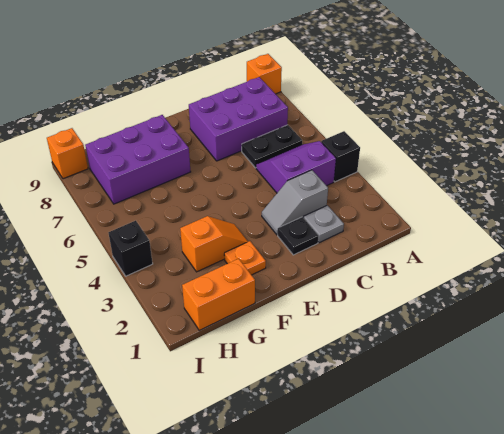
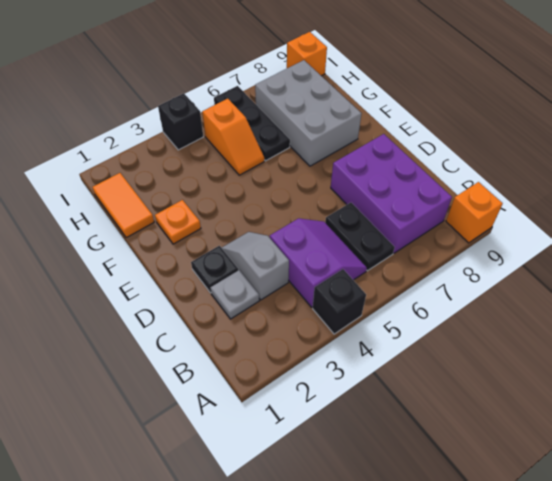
orange 1x2 slope [180,216,248,272] -> orange 1x2 slope moved to [202,99,264,175]
purple 2x3 brick [85,115,191,204] -> grey 2x3 brick [255,60,362,166]
orange 1x2 brick [182,259,255,330] -> orange 1x2 tile [93,173,154,238]
none -> black 1x3 plate [214,86,290,161]

